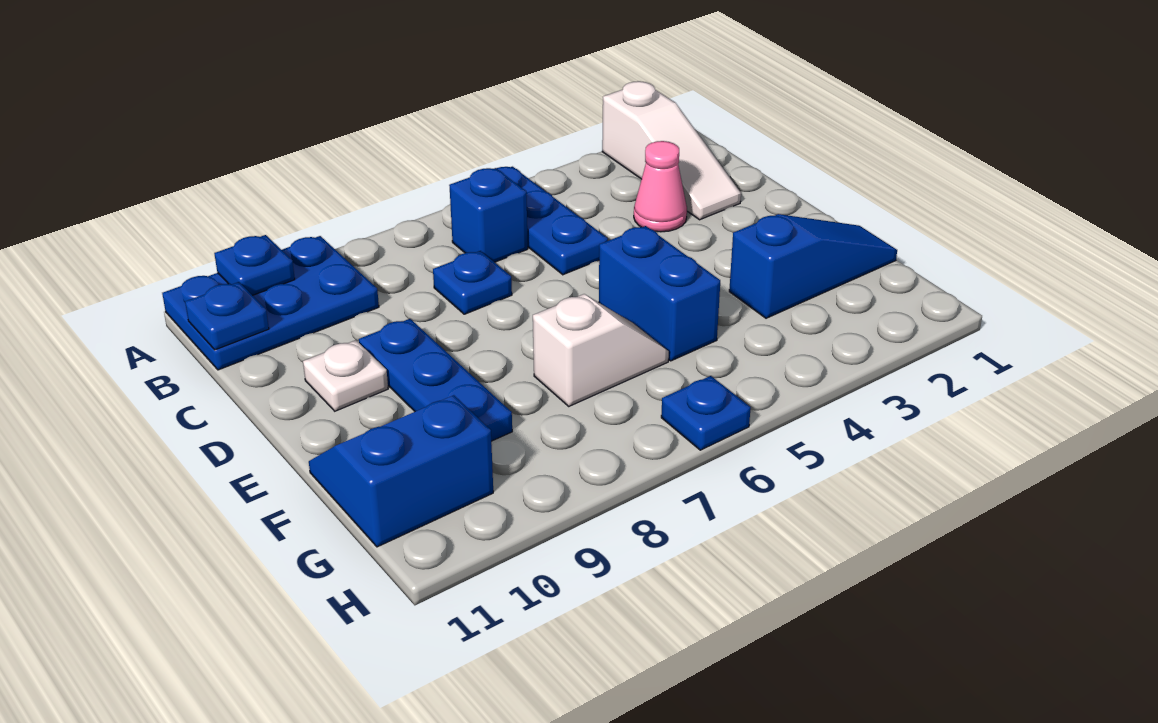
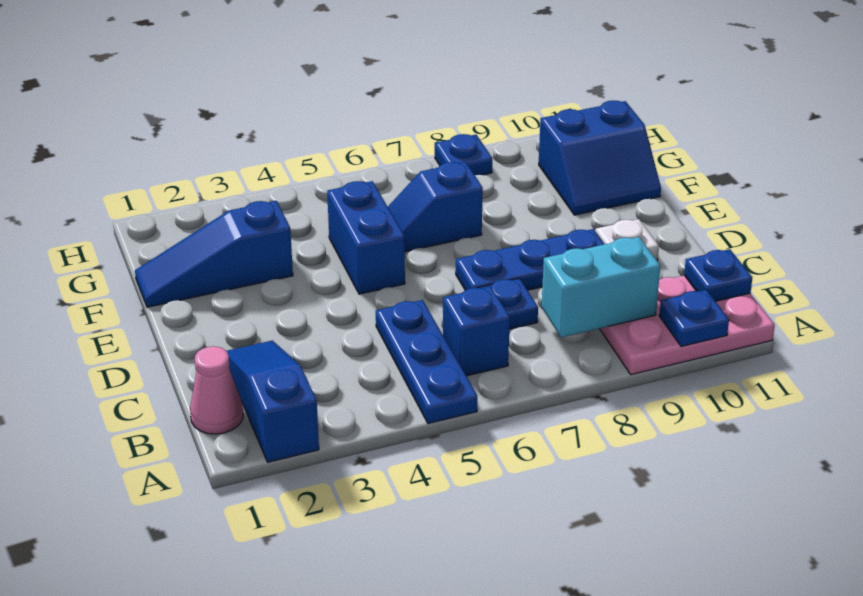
white 1x3 slope [602,81,741,220] -> blue 1x3 slope [227,340,319,462]
blue 2x3 plate [162,236,379,370] -> pink 2x3 plate [600,275,775,375]
none -> cyan 1x2 brick [542,237,660,337]
pink 1x1 cone [634,141,687,232] -> pink 1x1 cone moved to [190,346,243,434]
blue 1x3 plate [359,319,512,441] -> blue 1x3 plate turned to [456,229,604,290]
white 1x2 slope [533,294,669,406] -> blue 1x2 slope [388,162,483,252]
blue 1x1 plate [661,376,751,450] -> blue 1x1 plate moved to [435,134,492,175]

